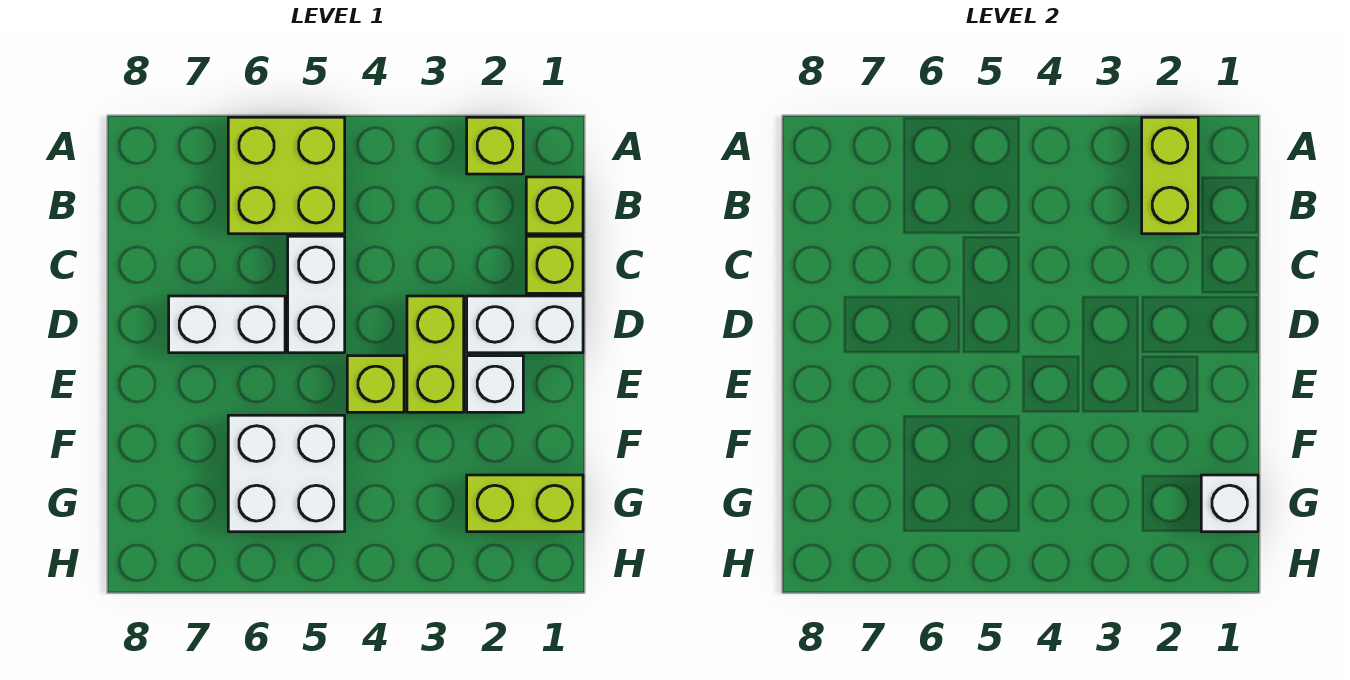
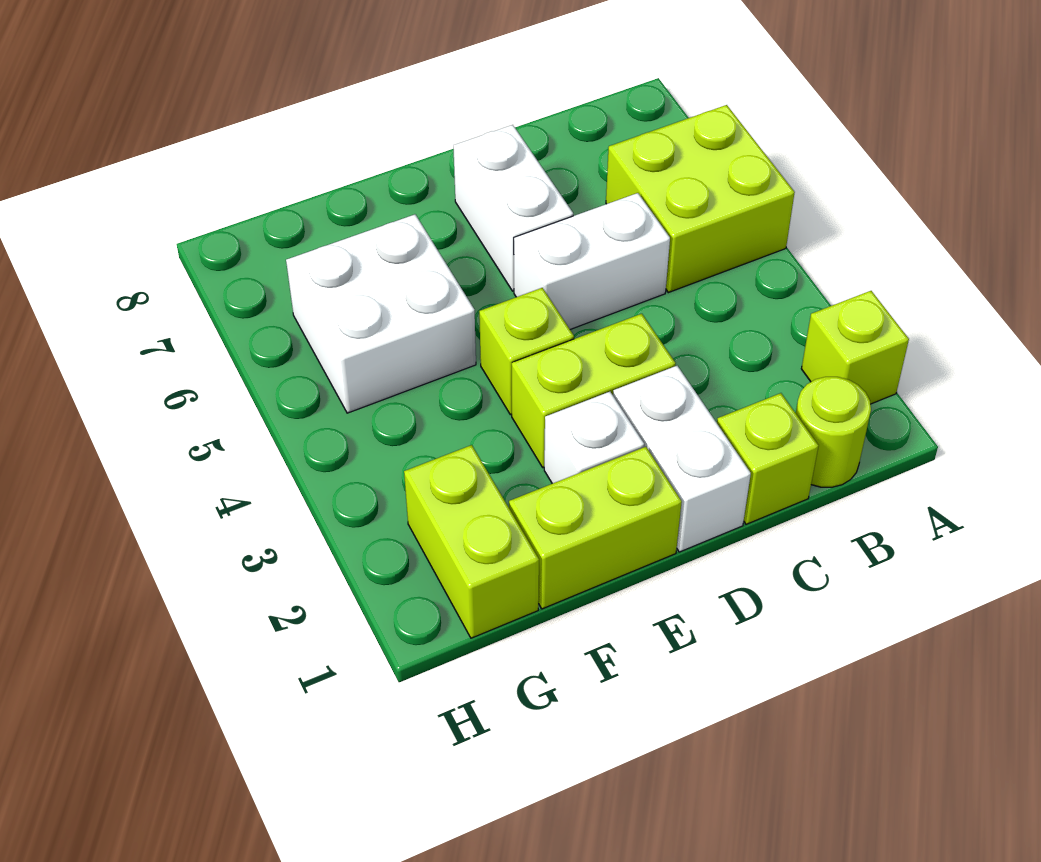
lime 1x2 brick [1142,117,1198,234] -> lime 1x2 brick moved to [509,447,682,609]
lime 1x1 brick [526,177,583,234] -> lime 1x1 round brick [796,377,871,487]
white 1x1 brick [1201,475,1258,532] -> none

